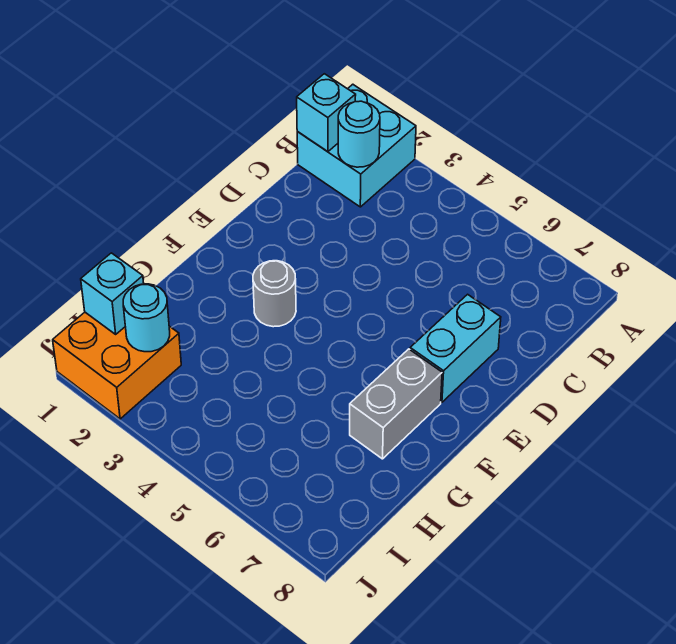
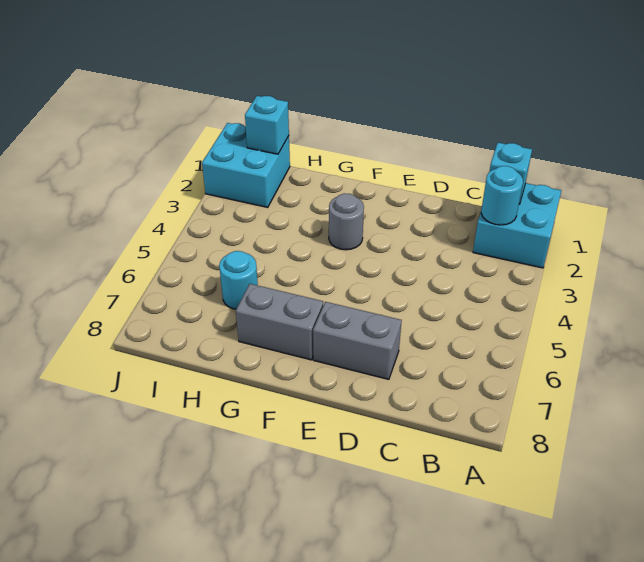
cyan 1x2 brick [410,294,501,402] -> grey 1x2 brick [313,302,402,379]
orange 2x2 brick [53,312,181,419] -> cyan 2x2 brick [202,123,290,207]
cyan 1x1 round brick [123,284,170,352] -> cyan 1x1 round brick moved to [219,251,258,309]

